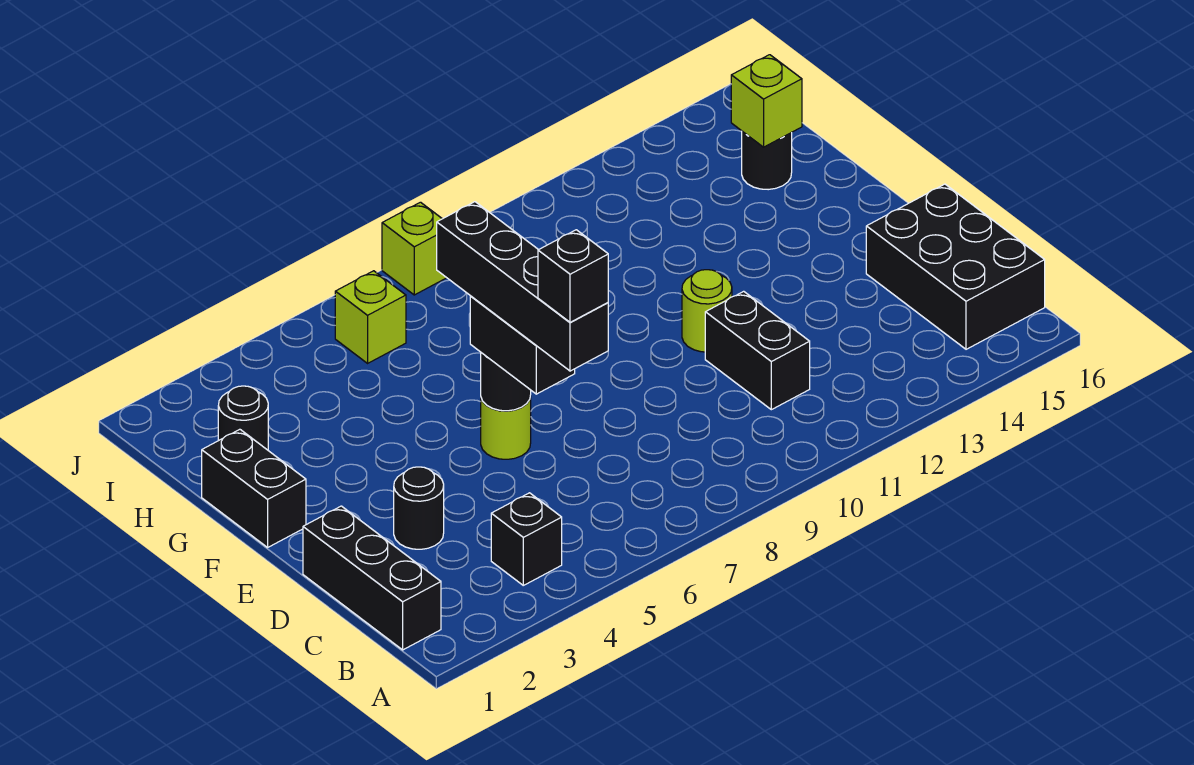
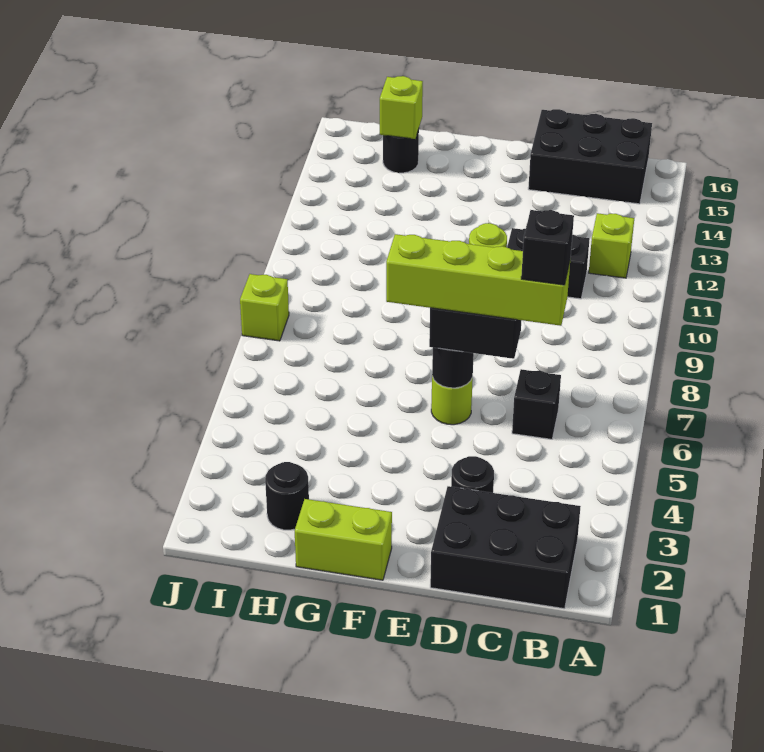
black 1x3 brick [303,506,441,650] -> black 2x3 brick [430,486,581,609]
black 1x1 brick [491,493,562,585] -> black 1x1 brick moved to [512,369,561,439]
black 1x4 brick [437,202,608,371] -> lime 1x4 brick [386,234,570,326]
black 1x2 brick [202,429,306,547] -> lime 1x2 brick [295,499,392,580]
lime 1x1 brick [335,271,406,363] -> lime 1x1 brick moved to [589,213,634,278]

